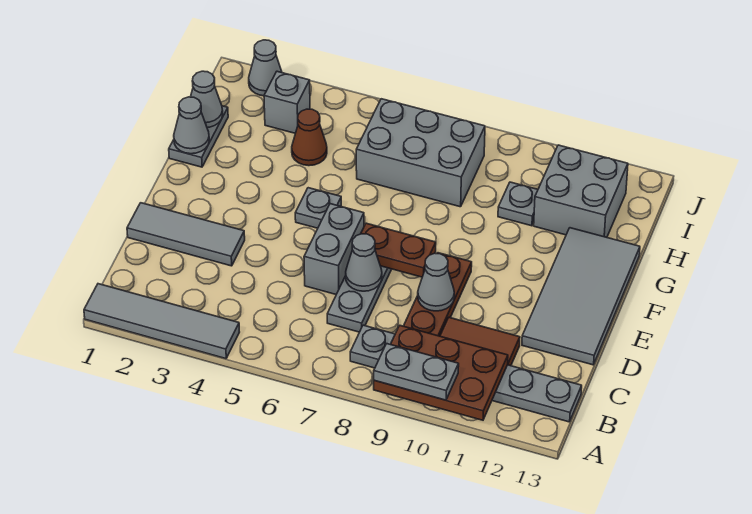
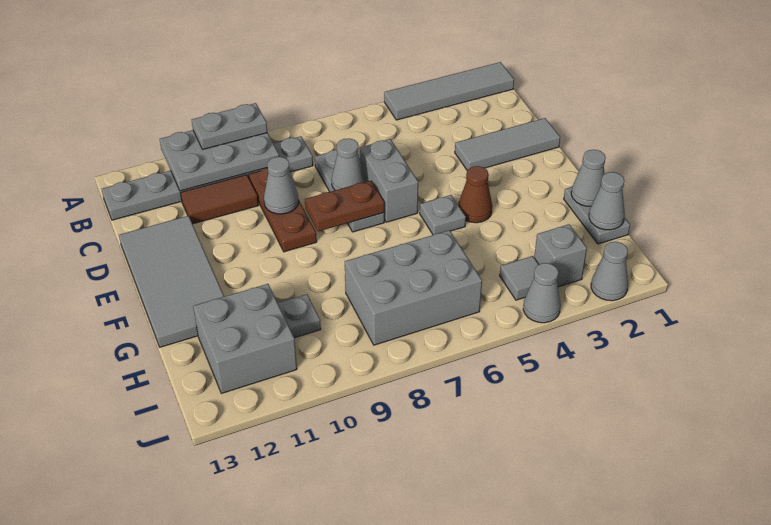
brown 2x3 plate [374,325,508,420] -> grey 2x3 plate [160,130,279,191]
brown 1x1 cone [292,109,327,166] -> brown 1x1 cone moved to [458,166,492,223]
none -> grey 1x1 tile [500,256,539,300]
none -> grey 1x1 cone [523,263,561,323]

